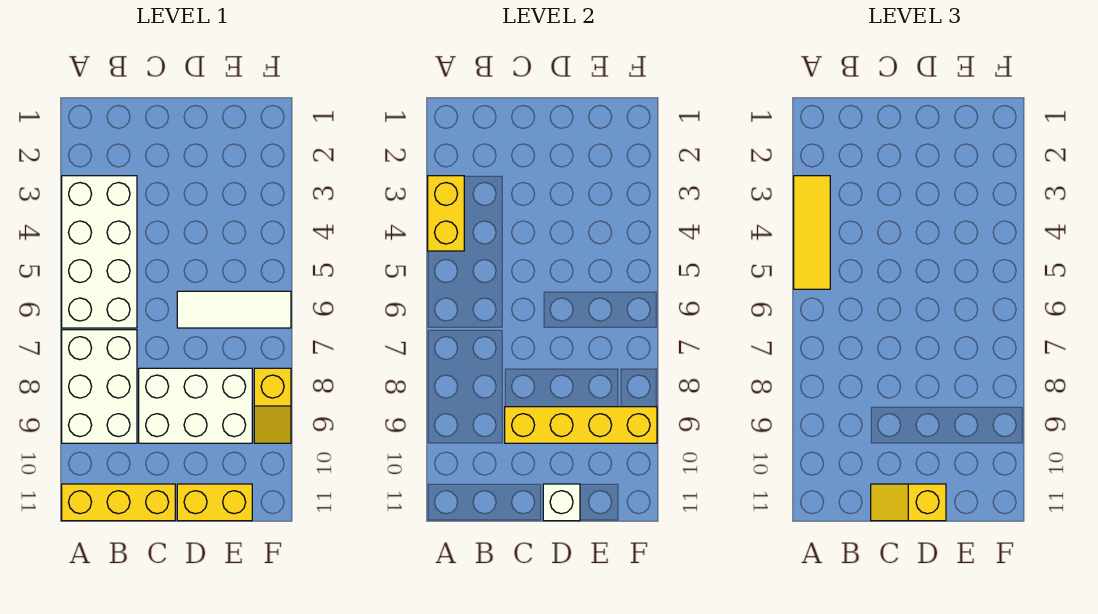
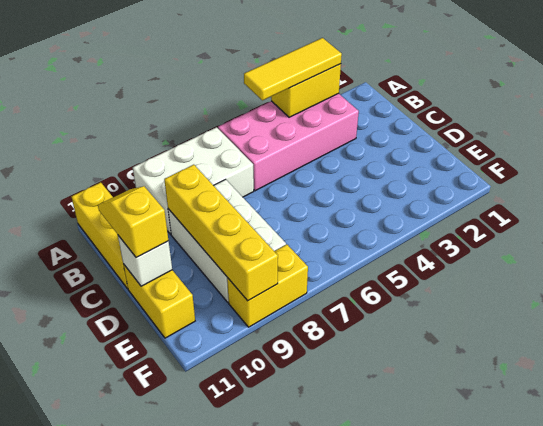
white 2x4 brick [62,176,137,328] -> pink 2x4 brick [218,93,359,191]
white 1x3 tile [177,291,291,328] -> none
yellow 1x2 slope [254,368,291,443] -> yellow 1x2 brick [227,244,308,327]

